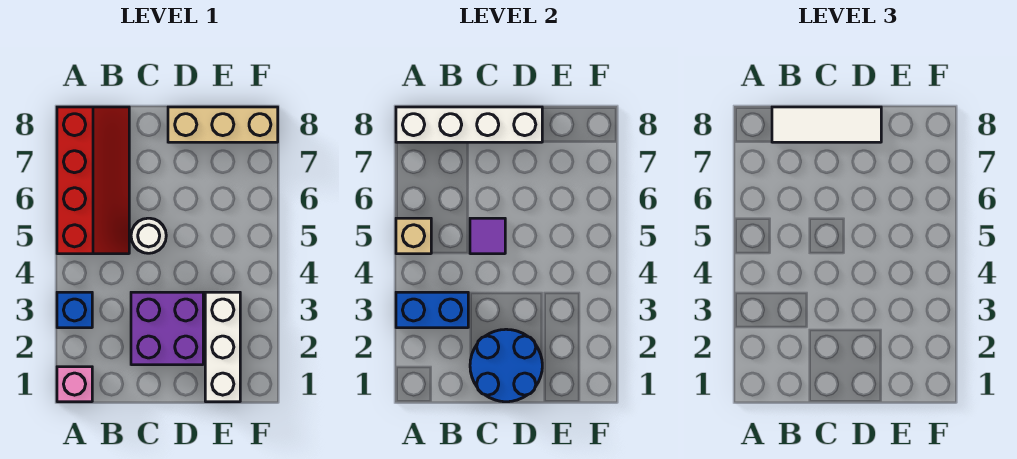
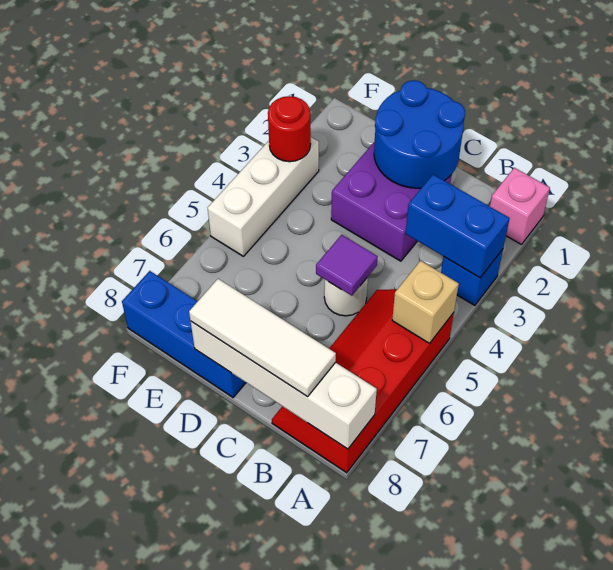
tan 1x3 brick [168,107,278,142] -> blue 1x3 brick [122,271,246,397]
white 1x3 brick [205,292,240,402] -> white 1x3 brick moved to [208,137,319,256]
none -> red 1x1 round brick [268,96,311,162]

